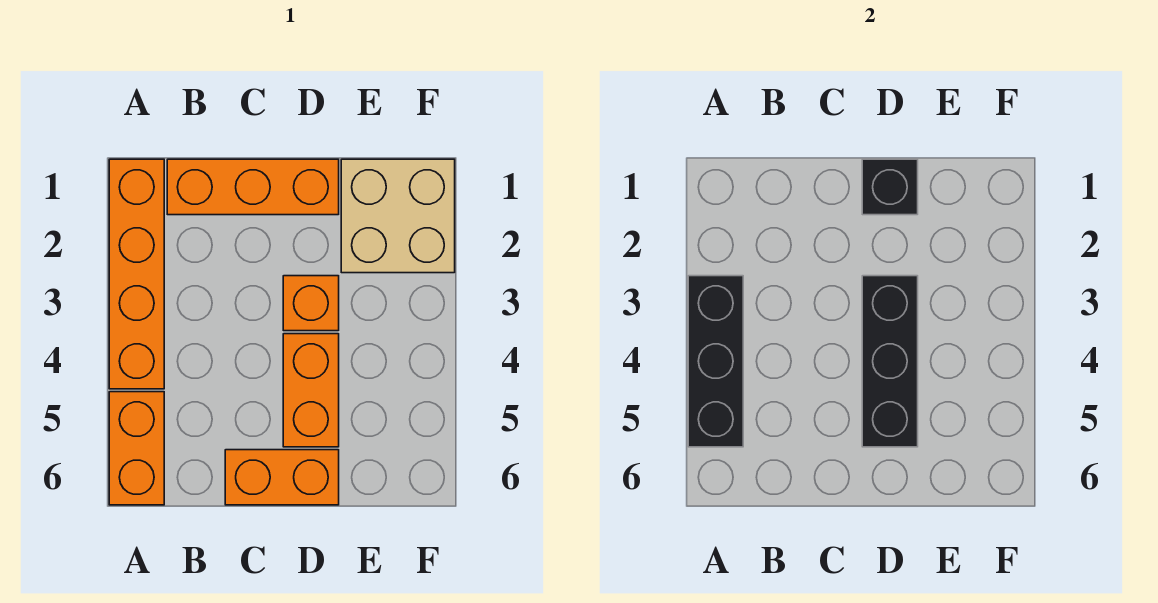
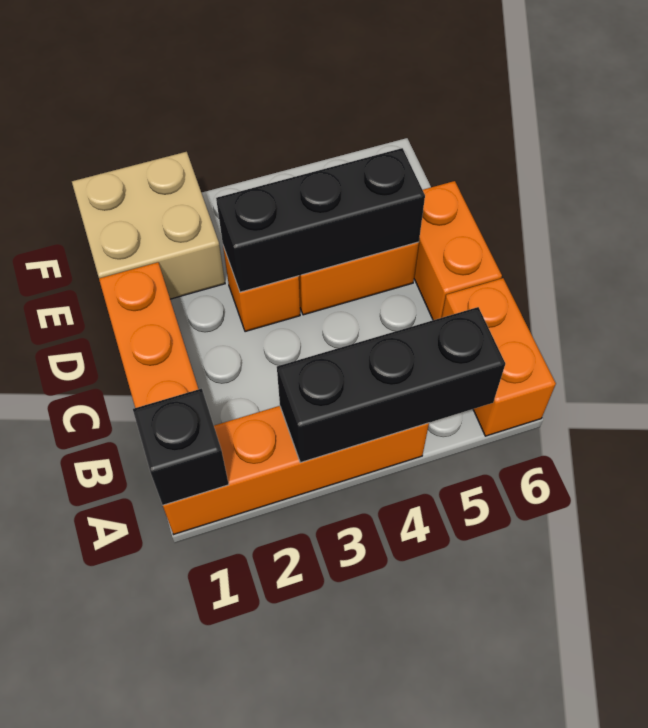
orange 1x2 brick [109,392,164,505] -> orange 1x2 brick turned to [442,278,556,436]
black 1x1 brick [862,159,918,215] -> black 1x1 brick moved to [133,389,229,505]

